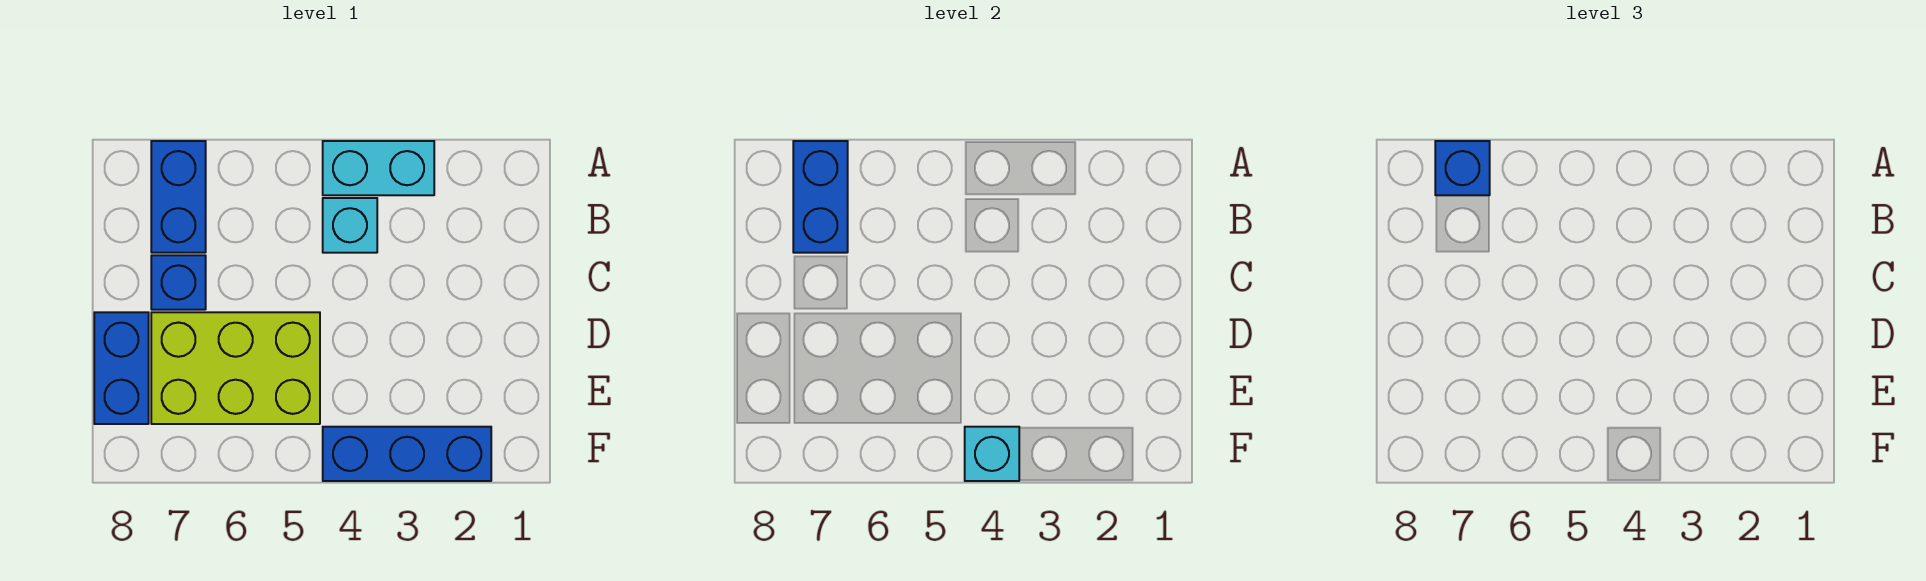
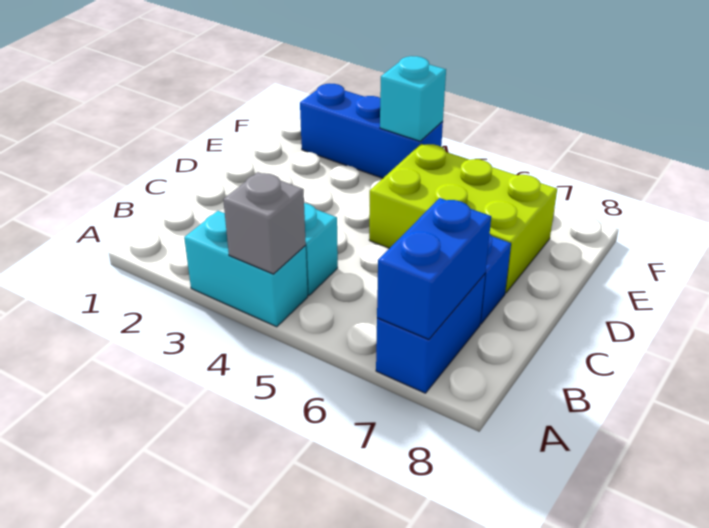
none -> grey 1x1 brick [223,172,306,274]
blue 1x1 brick [1435,141,1490,195] -> none
blue 1x2 brick [94,312,149,424] -> none

